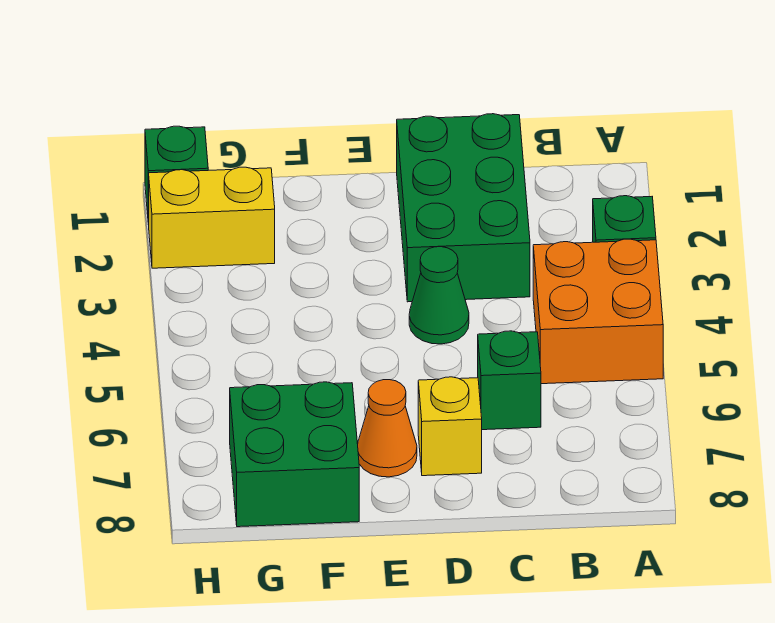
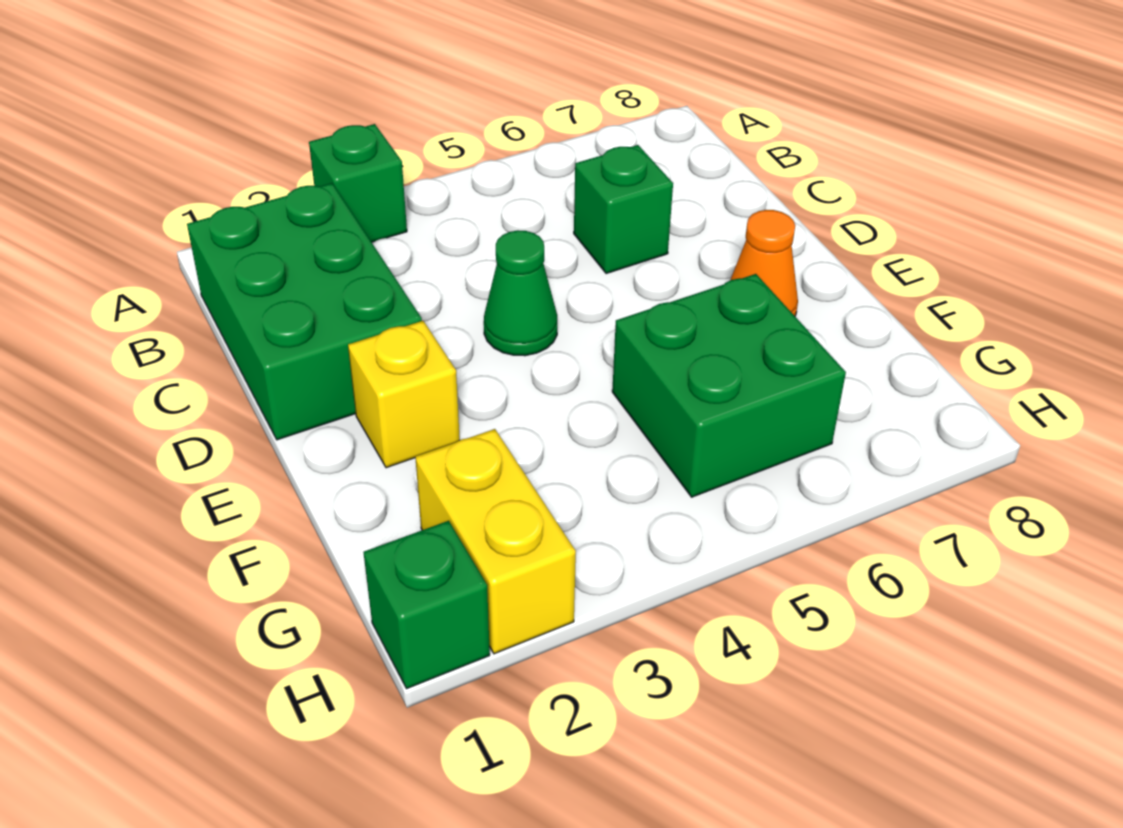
orange 2x2 brick [533,239,663,384] -> none
green 2x3 brick [397,114,530,302] -> green 2x3 brick turned to [187,183,422,440]
yellow 1x1 brick [418,377,482,476] -> yellow 1x1 brick moved to [348,321,460,468]
green 2x2 brick [230,382,359,527] -> green 2x2 brick moved to [612,274,846,497]

